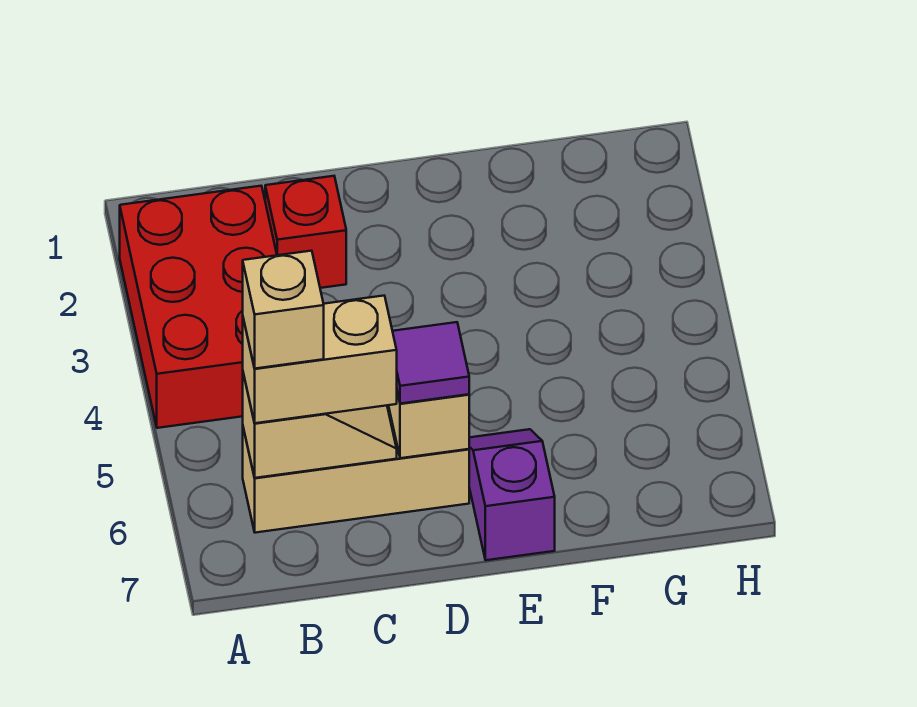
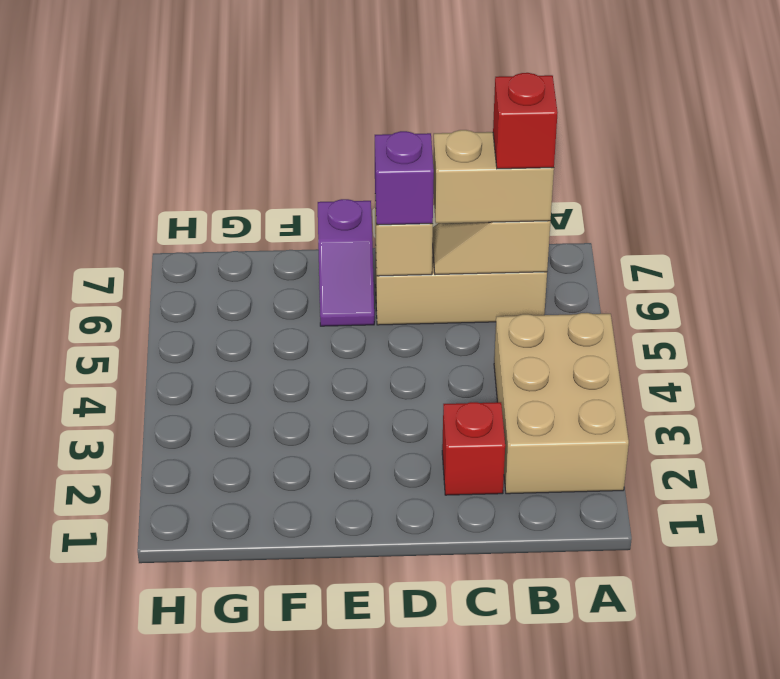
red 2x3 brick [120,186,277,428] -> tan 2x3 brick [494,313,629,494]
tan 1x1 brick [243,251,324,369] -> red 1x1 brick [493,73,558,169]
purple 1x1 tile [393,322,469,404] -> purple 1x1 brick [375,131,434,225]

